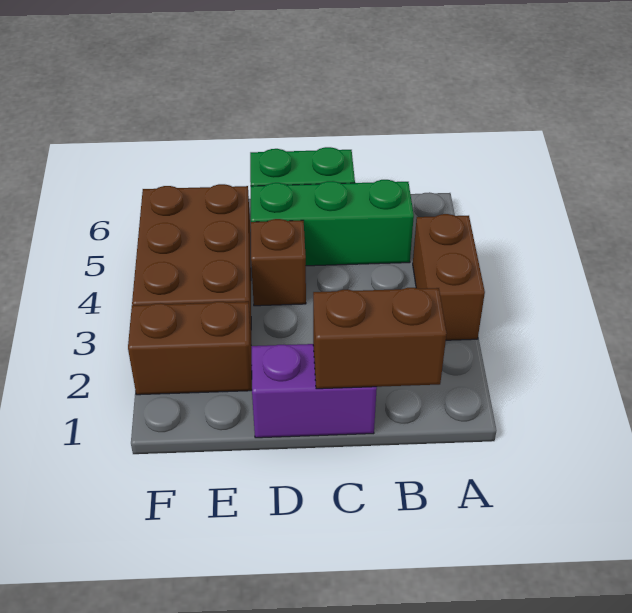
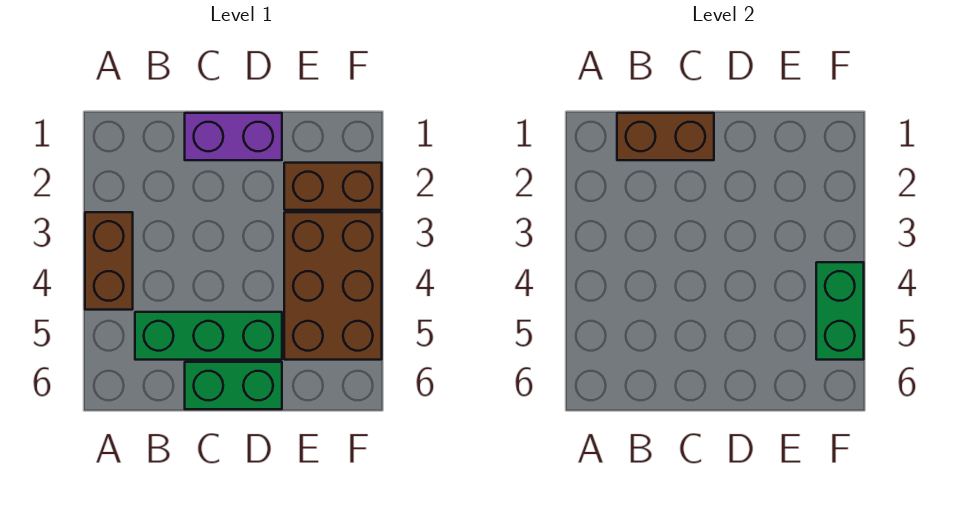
brown 1x1 brick [251,219,306,306] -> none
none -> green 1x2 brick [816,262,864,360]

